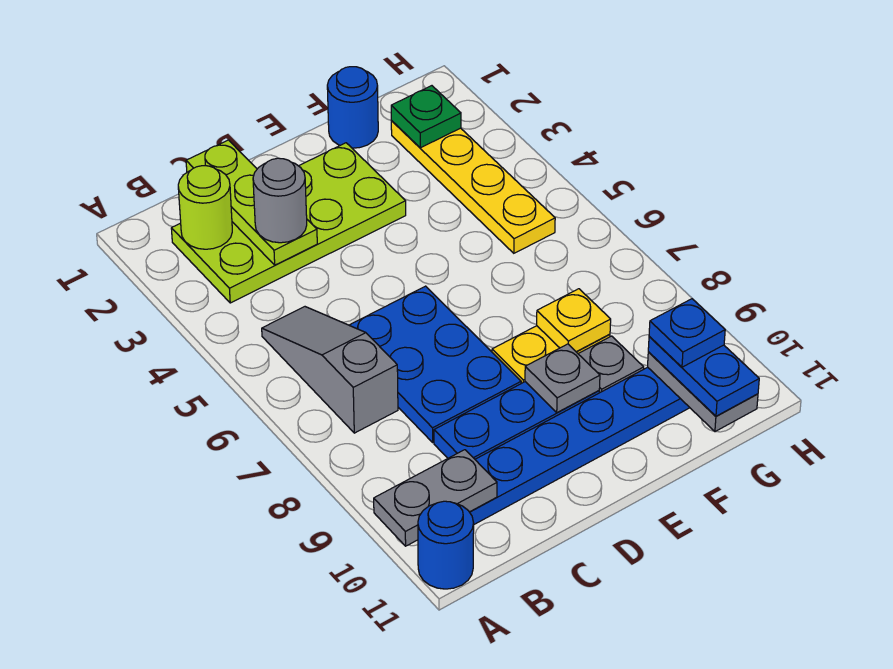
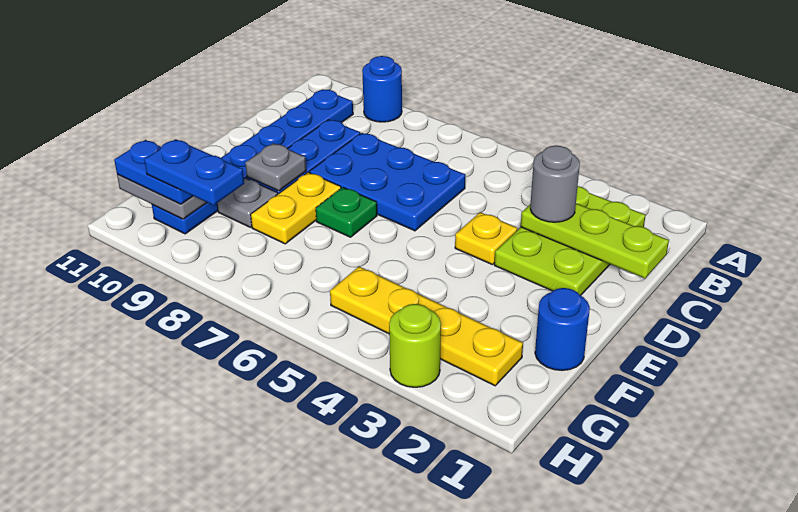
grey 1x2 plate [374,450,497,546] -> none
blue 1x1 round brick [418,501,474,589] -> blue 1x1 round brick moved to [362,56,402,122]
lime 2x4 plate [171,143,406,303] -> lime 2x3 plate [494,186,646,296]
lime 1x1 round brick [178,166,232,249] -> lime 1x1 round brick moved to [389,304,441,387]
grey 1x3 slope [262,307,398,433] -> none
yellow 1x1 plate [537,289,611,352] -> yellow 1x1 plate moved to [455,212,517,264]
green 1x1 plate [391,86,461,148] -> green 1x1 plate moved to [316,187,377,237]
blue 1x1 plate [649,299,725,367] -> blue 1x2 plate [144,139,244,205]

